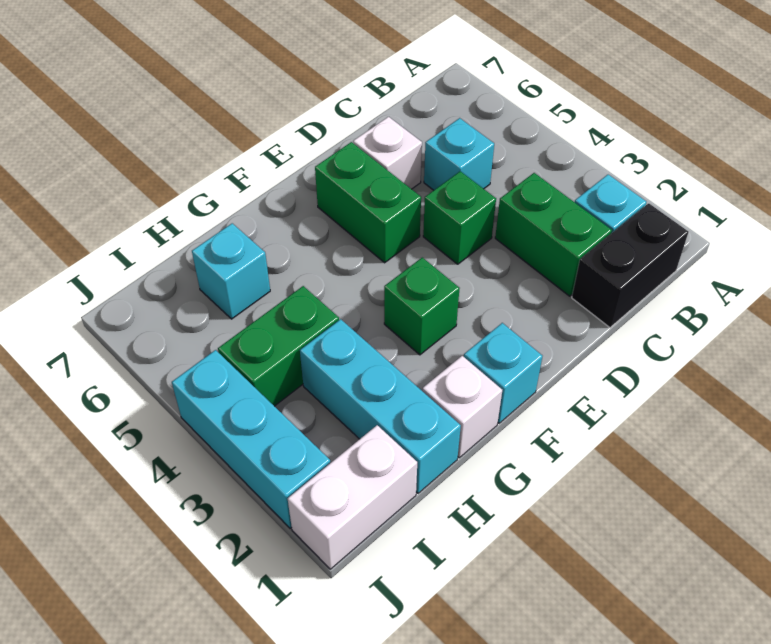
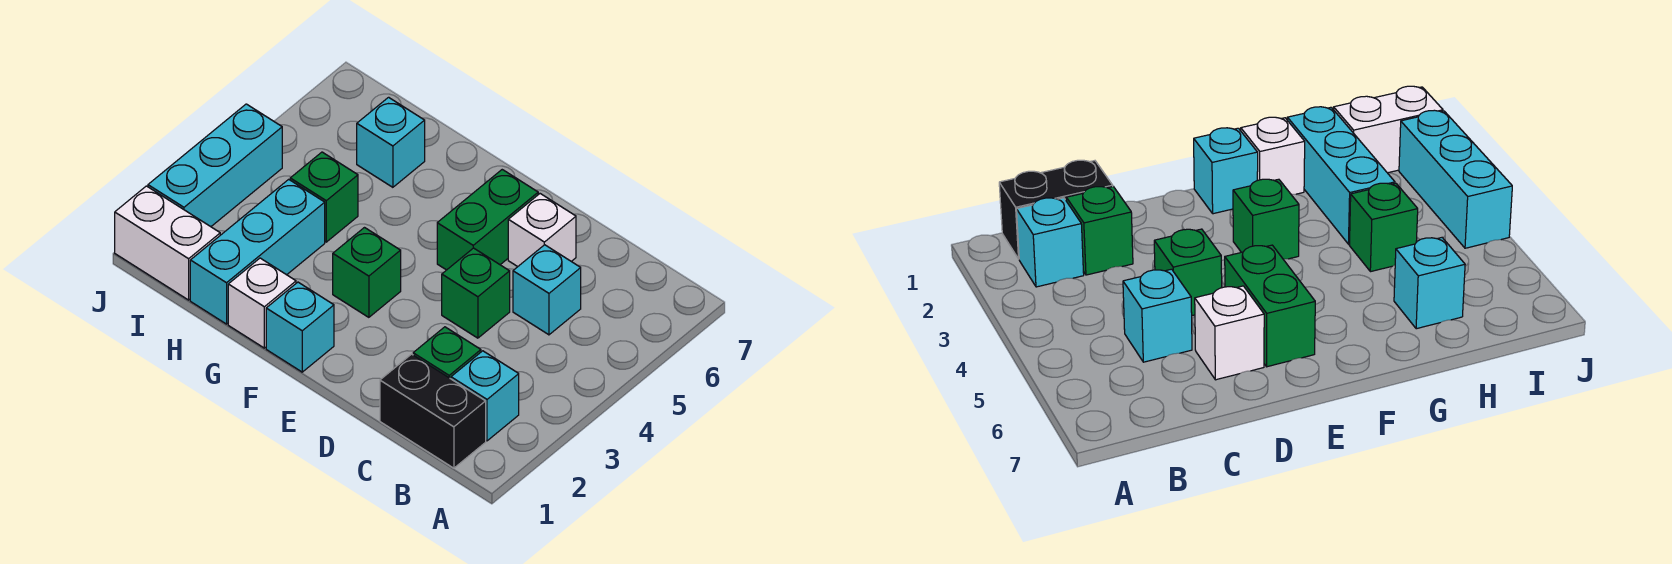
green 1x2 brick [495,173,612,296] -> green 1x1 brick [413,327,481,379]
green 1x2 brick [218,286,339,406] -> green 1x1 brick [290,152,358,242]

